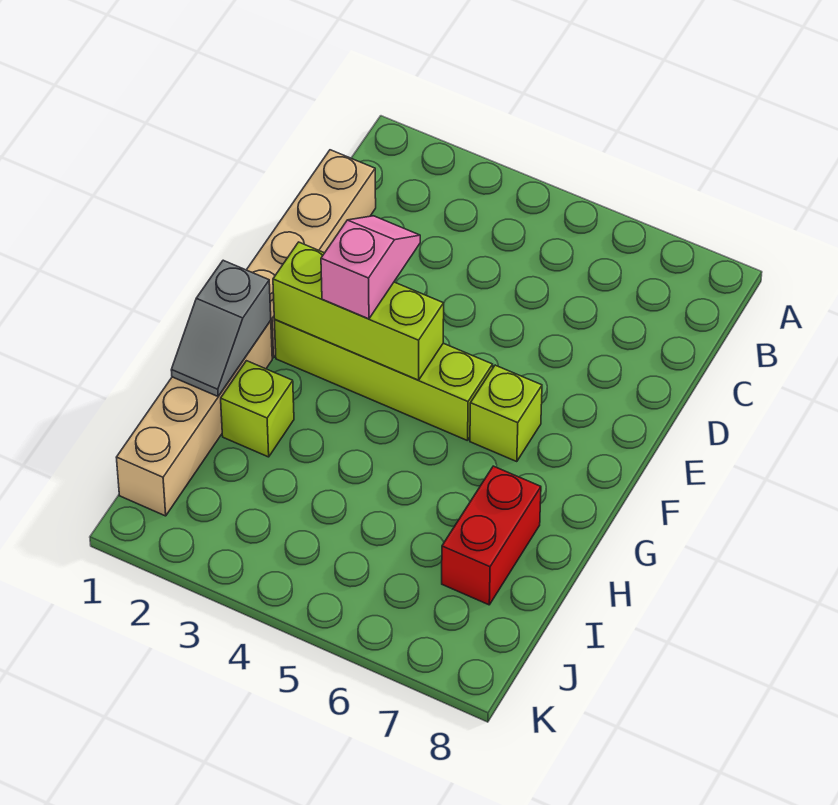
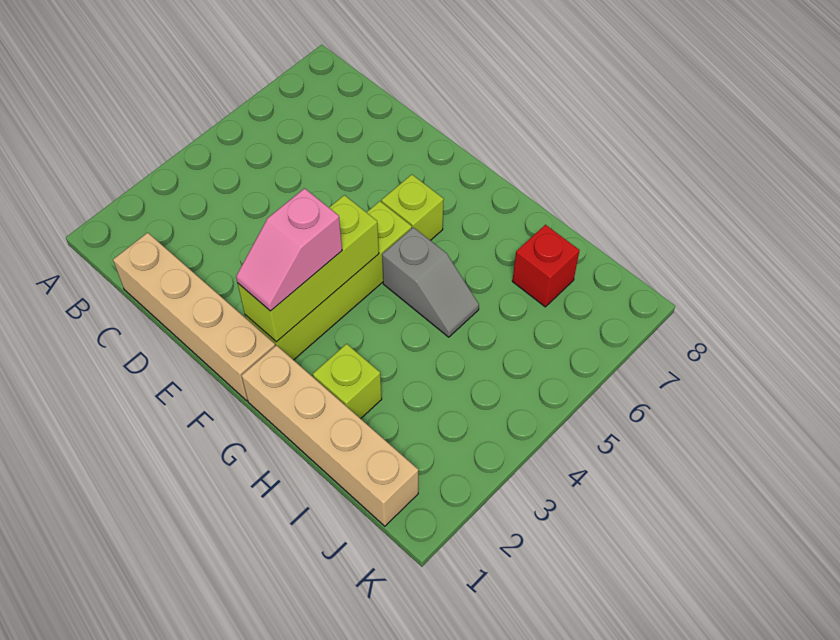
pink 1x2 slope [321,216,420,319] -> pink 1x2 slope turned to [236,188,342,311]
grey 1x2 slope [171,260,271,396] -> grey 1x2 slope moved to [382,227,479,337]
red 1x2 brick [442,466,541,605] -> red 1x1 brick [512,225,580,307]

